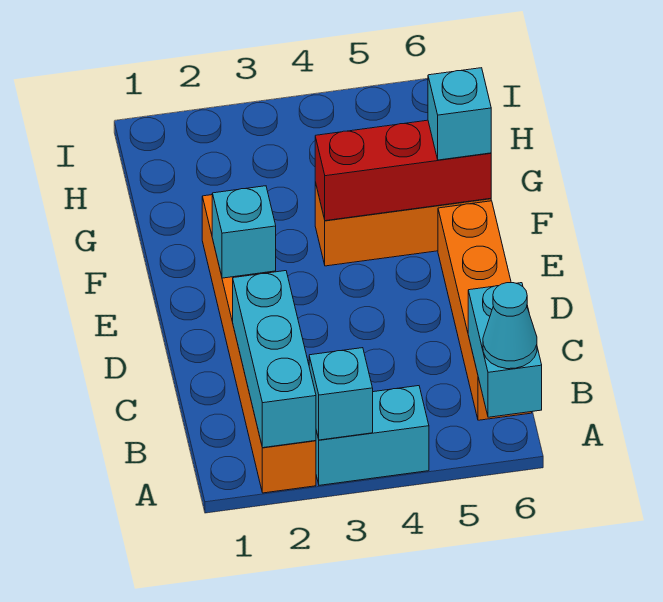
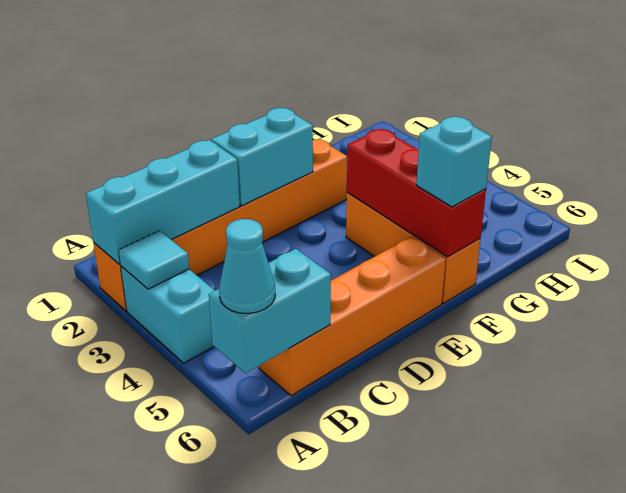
cyan 1x1 brick [309,348,373,440] -> cyan 1x1 tile [119,231,189,289]
cyan 1x1 brick [212,186,276,278] -> cyan 1x2 brick [211,108,313,206]

